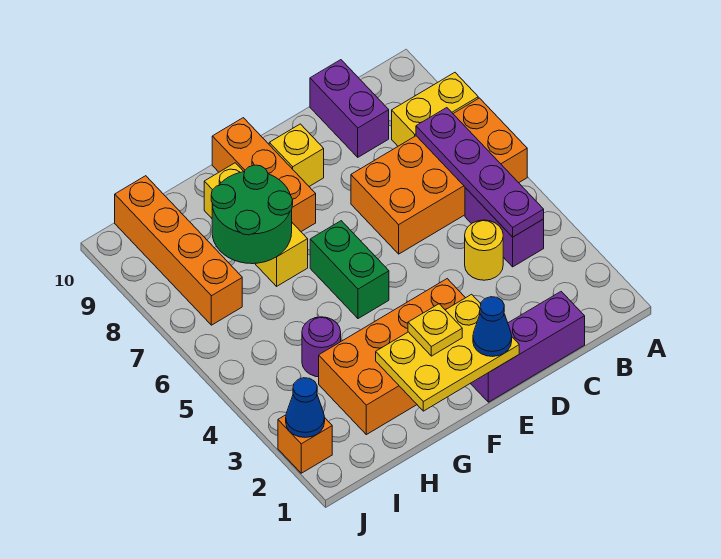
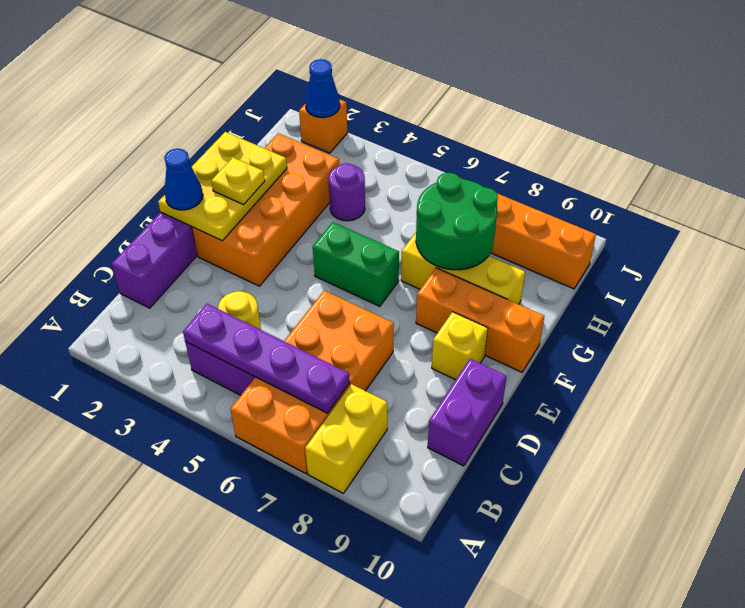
purple 1x2 brick [310,60,389,157] -> purple 1x2 brick turned to [428,359,507,466]

